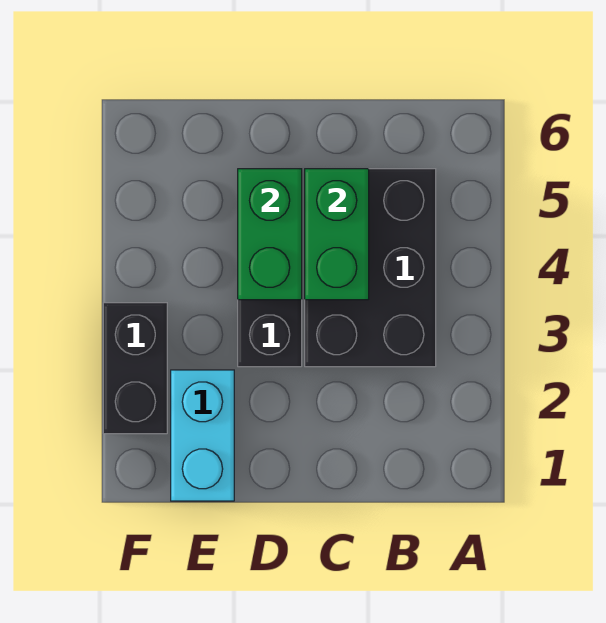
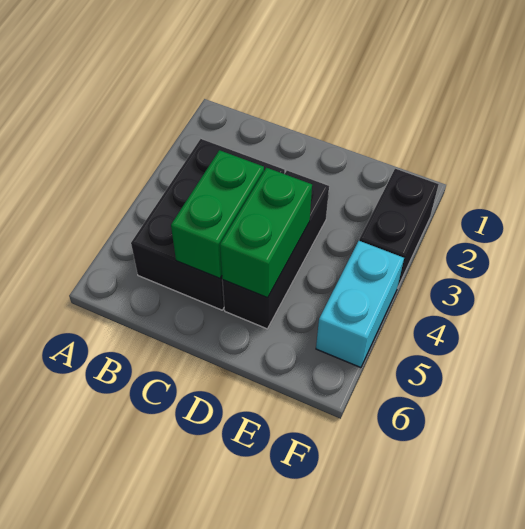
cyan 1x2 brick [171,370,234,501] -> cyan 1x2 brick moved to [316,241,404,368]

